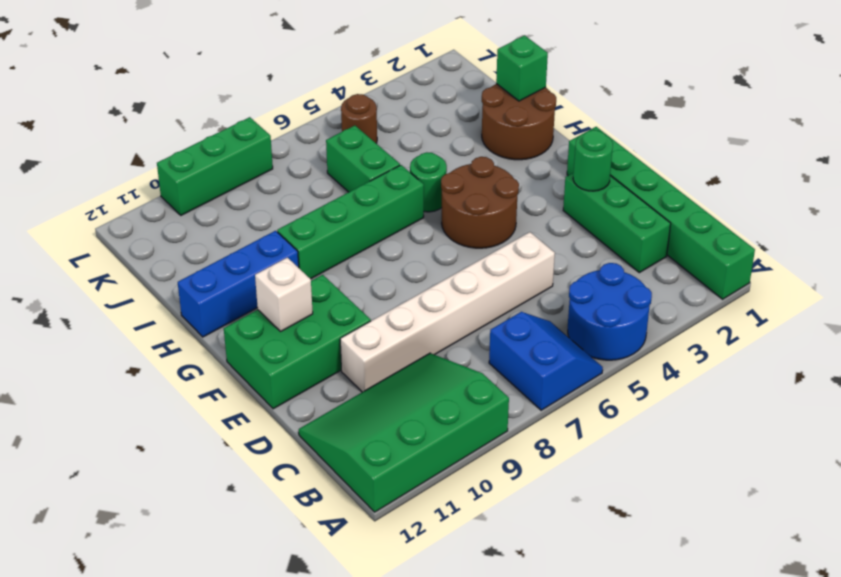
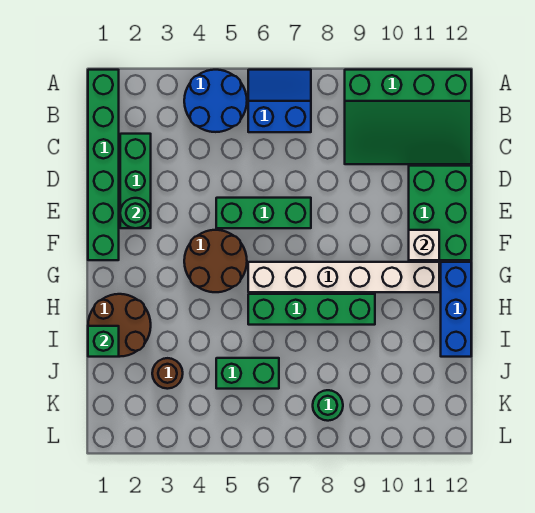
blue 2x2 slope [489,312,603,410] -> blue 2x2 slope turned to [248,70,311,132]
white 1x6 brick [340,232,555,392] -> white 1x6 brick moved to [248,262,439,292]
green 2x3 brick [224,275,371,409] -> green 2x3 brick turned to [409,166,471,260]
green 1x1 round brick [410,152,447,212] -> green 1x1 round brick moved to [313,390,343,421]
blue 1x3 brick [178,231,299,337] -> blue 1x3 brick turned to [441,262,471,357]
green 1x2 brick [326,126,400,192] -> green 1x2 brick turned to [216,358,279,389]
brown 1x1 round brick [341,94,377,144] -> brown 1x1 round brick moved to [152,358,183,389]
green 1x3 brick [157,117,273,215] -> green 1x3 brick moved to [216,198,311,228]

